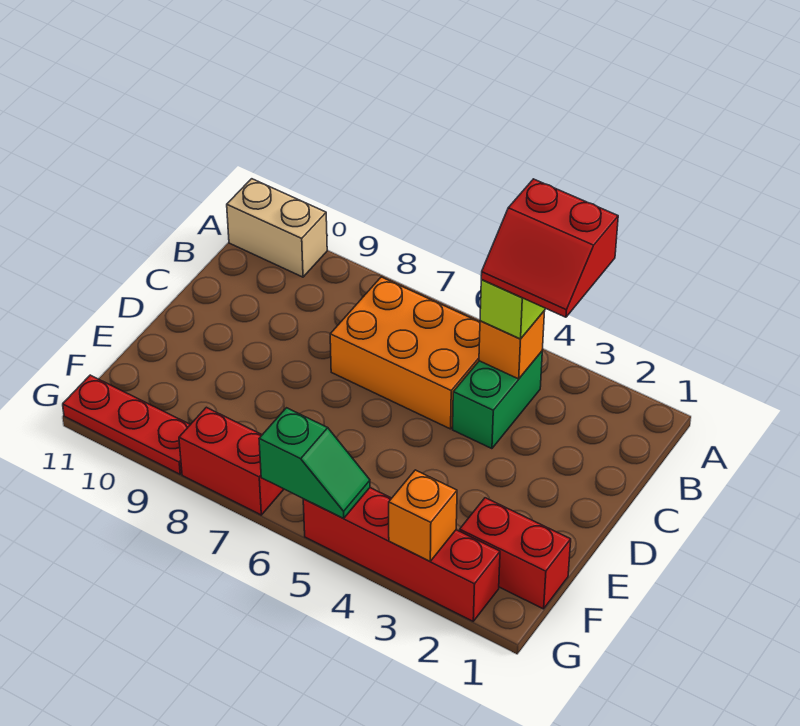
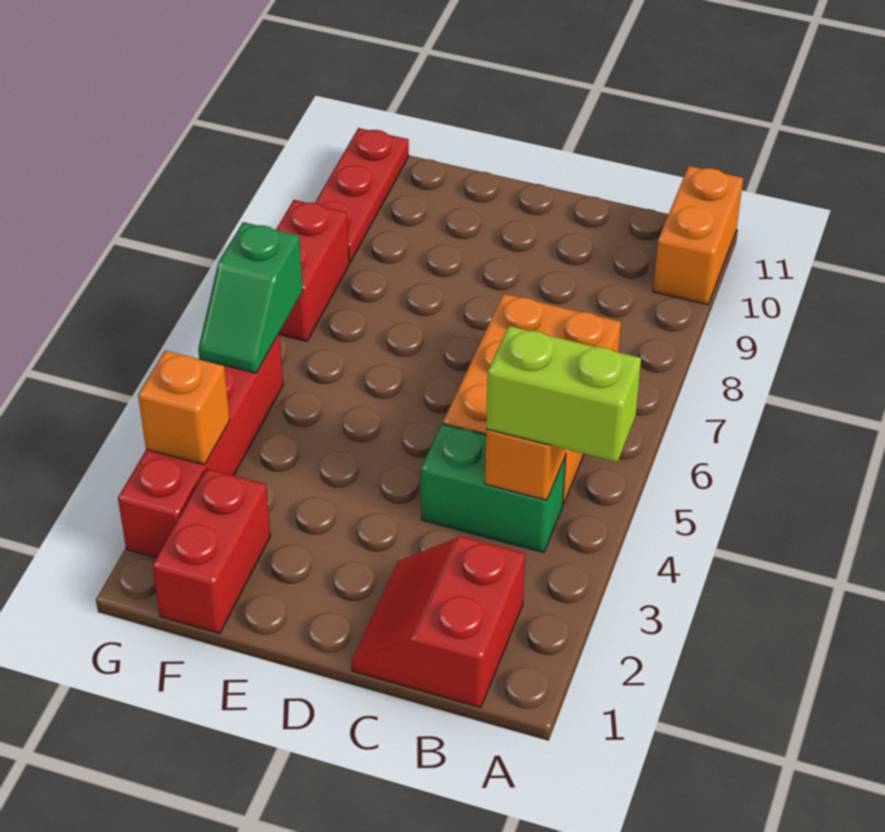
red 2x2 slope [481,179,618,317] -> red 2x2 slope moved to [351,536,525,708]
tan 1x2 brick [227,179,327,277] -> orange 1x2 brick [653,166,743,305]

